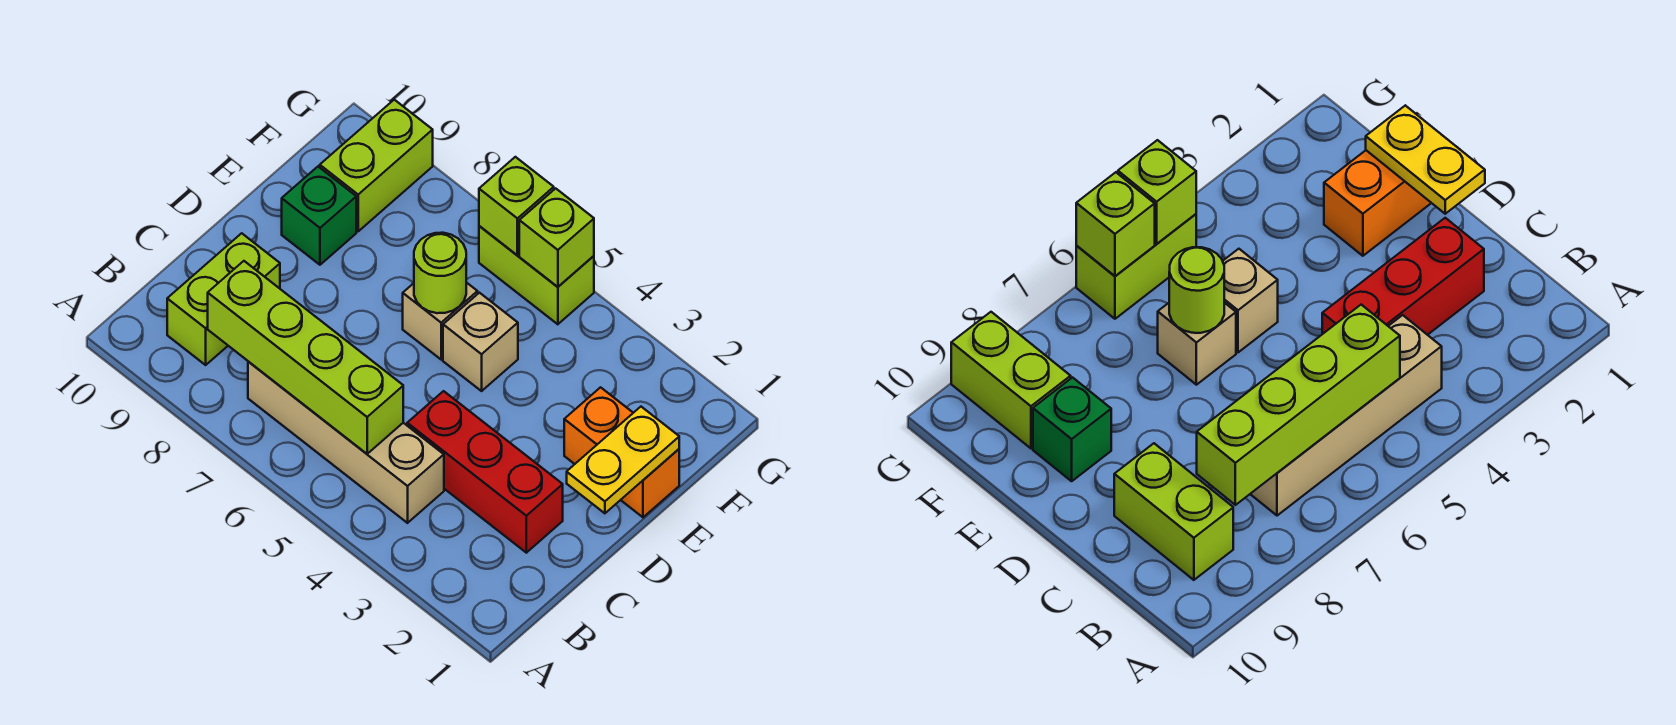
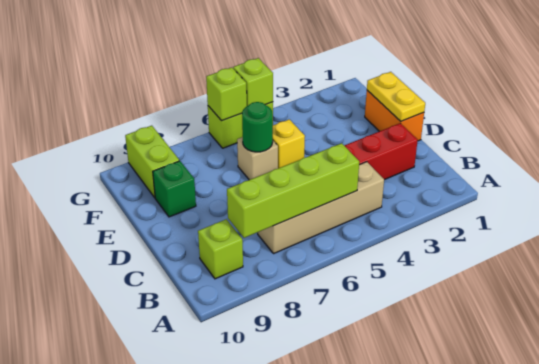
lime 1x2 brick [167,233,280,365] -> lime 1x1 brick [198,219,243,279]
orange 1x2 brick [564,387,679,517] -> orange 1x2 brick turned to [365,90,424,141]
tan 1x1 brick [443,293,518,391] -> yellow 1x1 brick [273,119,305,168]
lime 1x1 round brick [414,233,466,313] -> green 1x1 round brick [242,102,273,152]

